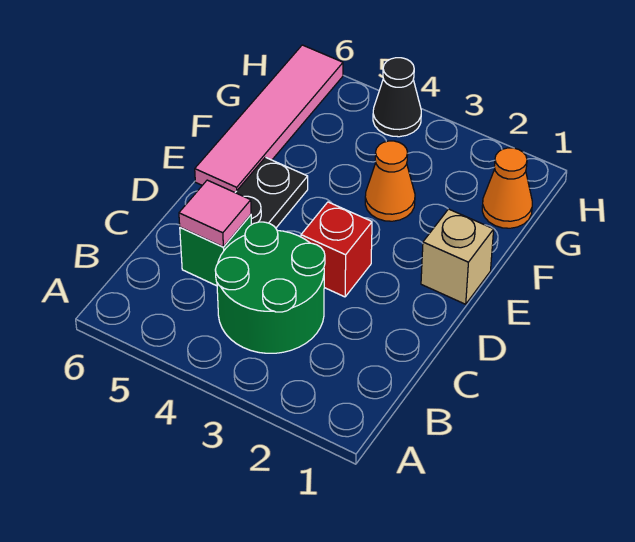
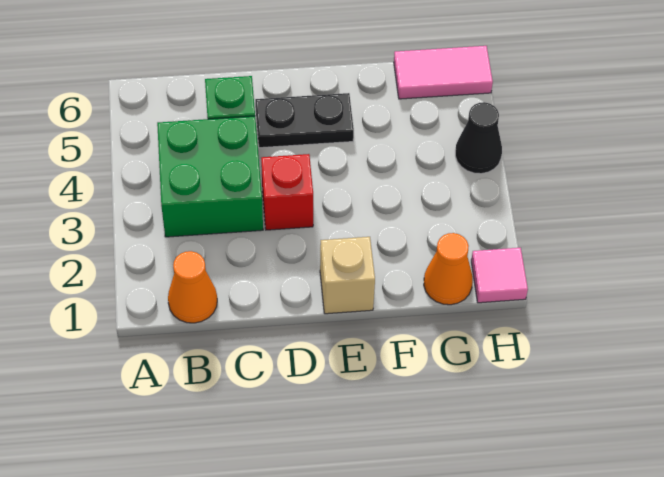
green 2x2 round brick [215,222,325,353] -> green 2x2 brick [157,116,263,237]
pink 1x1 tile [179,180,251,247] -> pink 1x1 tile moved to [471,248,528,303]
pink 1x4 tile [195,45,343,192] -> pink 1x2 tile [394,46,493,99]
orange 1x1 cone [365,141,415,221] -> orange 1x1 cone moved to [168,251,217,323]

